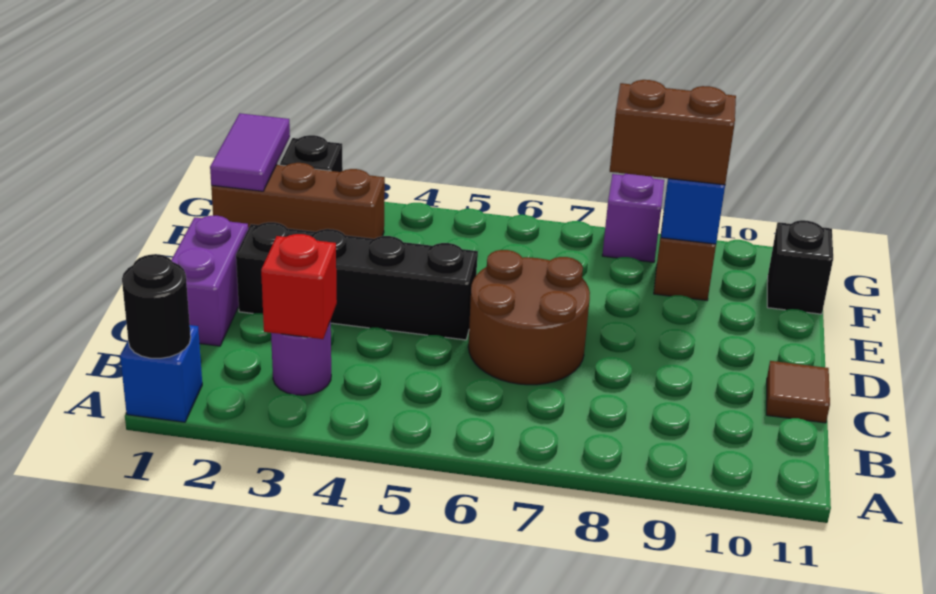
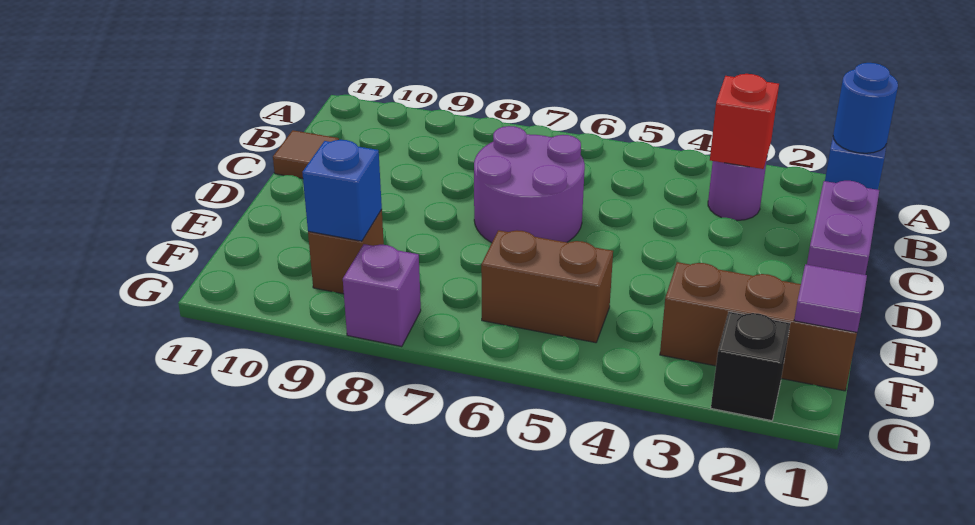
black 1x1 round brick [122,254,191,358] -> blue 1x1 round brick [833,63,898,153]
brown 2x2 round brick [468,250,590,385] -> purple 2x2 round brick [474,126,585,243]
black 1x4 brick [236,222,478,340] -> none
purple 1x2 tile [210,113,290,191] -> purple 1x1 tile [794,264,867,332]
brown 1x2 brick [610,80,736,185] -> brown 1x2 brick moved to [481,230,613,343]
black 1x1 brick [767,220,833,314] -> none

